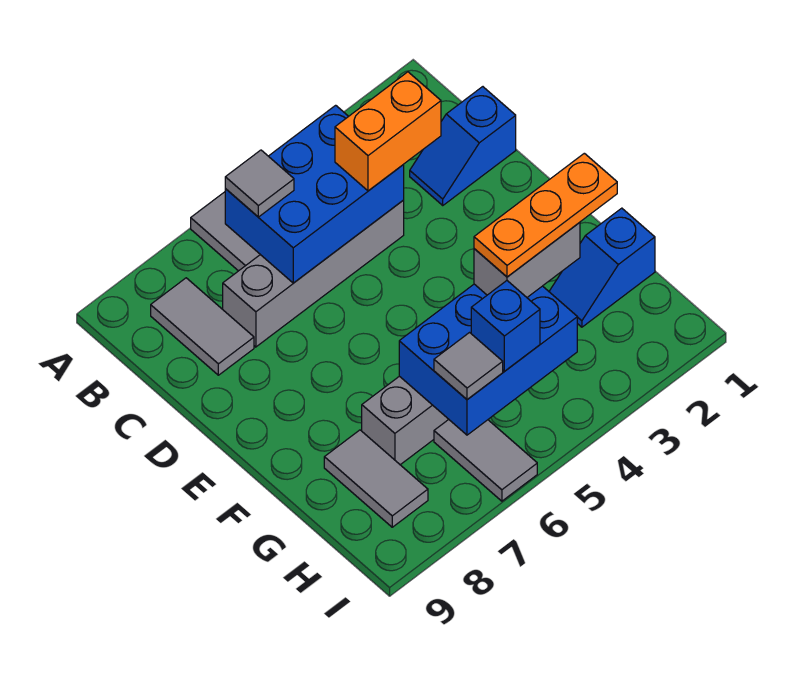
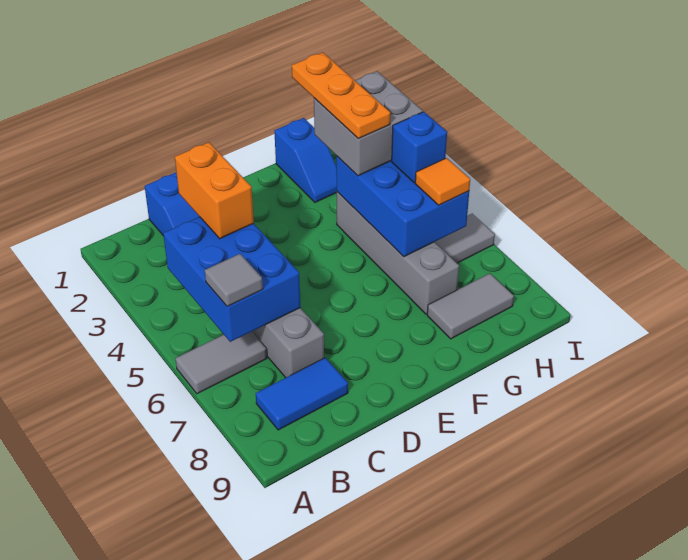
grey 1x2 tile [151,278,254,375] -> blue 1x2 tile [256,358,348,430]
grey 1x2 brick [474,222,580,297] -> grey 2x2 brick [314,71,423,176]
grey 1x1 tile [434,333,503,400] -> orange 1x1 tile [415,158,470,205]

